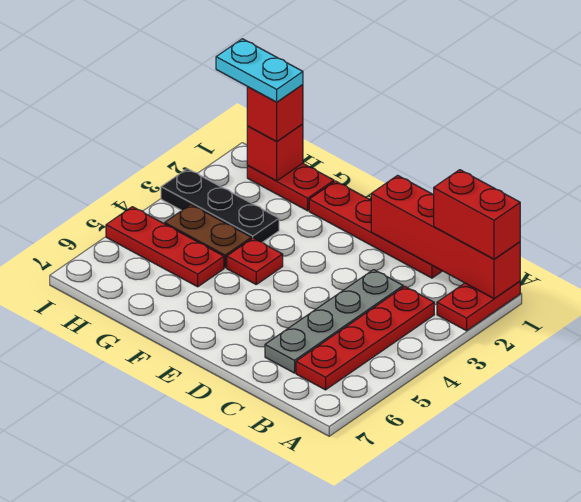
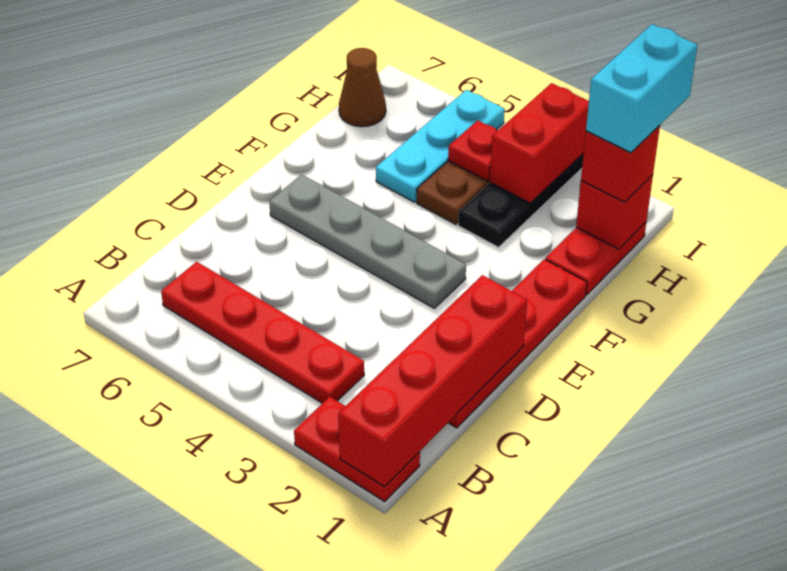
red 1x2 brick [434,170,520,259] -> red 1x2 brick moved to [490,83,589,203]
grey 1x4 plate [265,270,403,373] -> grey 1x4 plate moved to [269,174,466,308]
red 1x1 plate [227,238,283,284] -> red 1x1 plate moved to [448,120,498,181]
red 1x3 plate [106,207,224,287] -> cyan 1x3 plate [376,90,505,202]
cyan 1x2 plate [216,39,303,102] -> cyan 1x2 brick [586,24,697,153]
none -> brown 1x1 cone [339,48,386,127]

